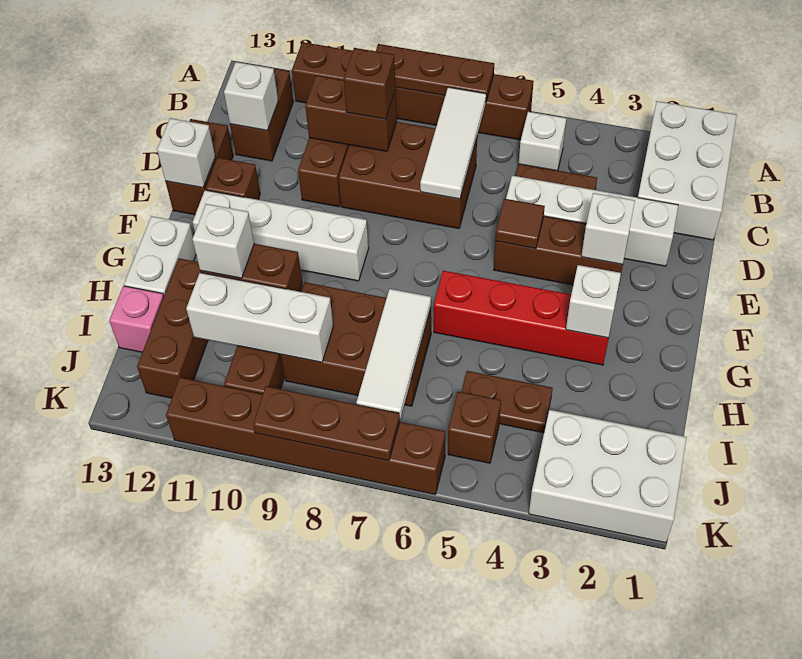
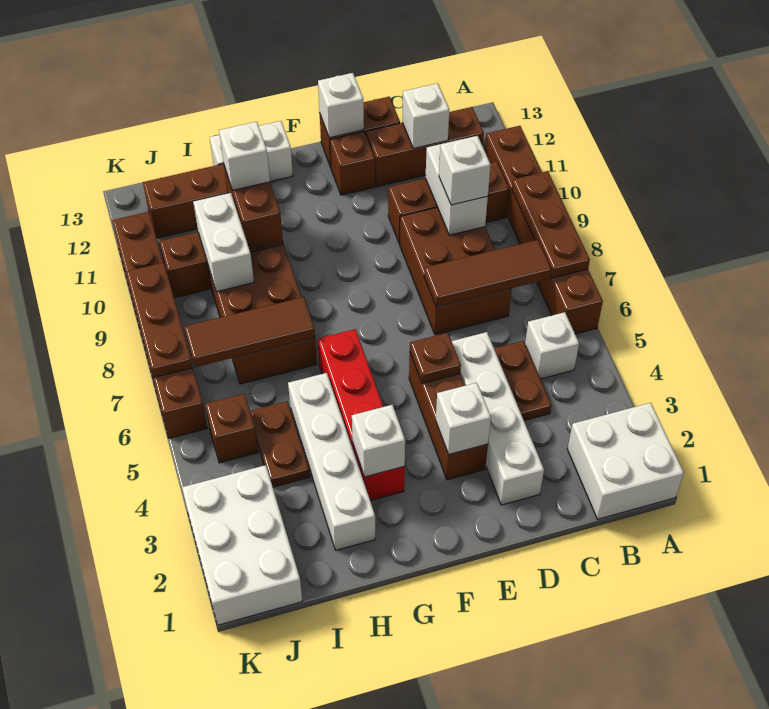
white 2x3 brick [638,101,737,240] -> white 2x2 brick [567,403,684,519]
white 1x3 tile [420,87,486,199] -> brown 1x3 tile [424,240,552,307]
brown 1x2 brick [230,69,293,161] -> brown 1x3 brick [366,107,484,187]
brown 1x2 brick [305,76,397,151] -> white 1x2 brick [426,144,488,235]
brown 1x1 brick [344,48,396,119] -> white 1x1 brick [439,136,491,205]
brown 1x1 tile [495,199,545,249] -> brown 1x1 plate [410,333,461,384]
white 1x4 brick [193,190,369,281] -> white 1x4 brick moved to [288,373,375,550]
white 1x3 tile [356,289,431,419] -> brown 1x3 tile [184,297,315,367]
white 1x3 brick [186,273,333,362] -> white 1x2 brick [193,193,254,292]
pink 1x1 brick [109,286,164,352] -> none

